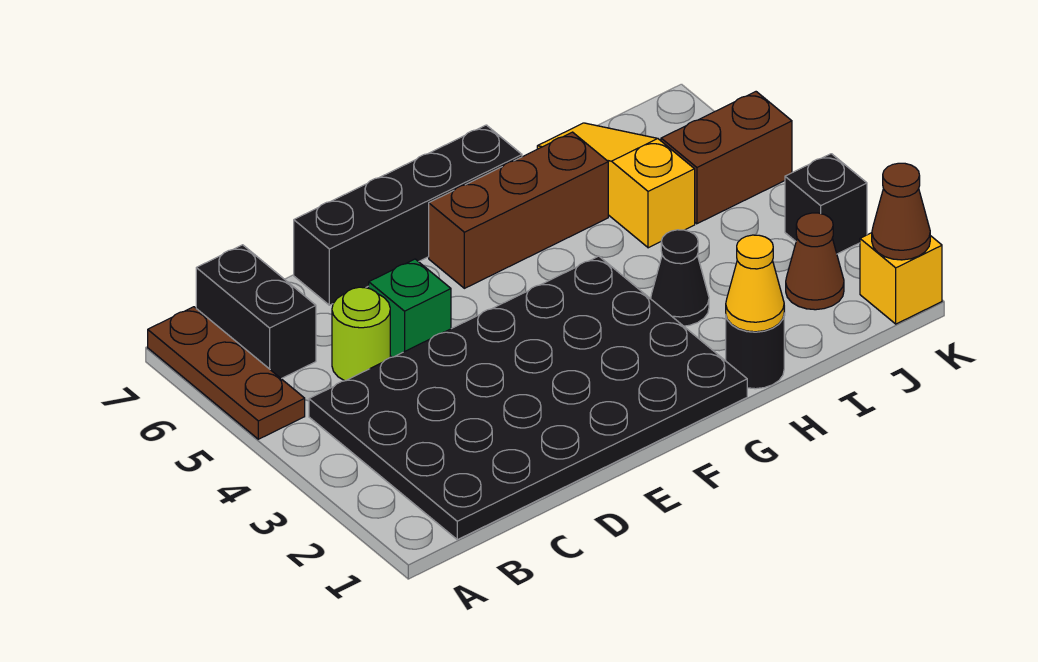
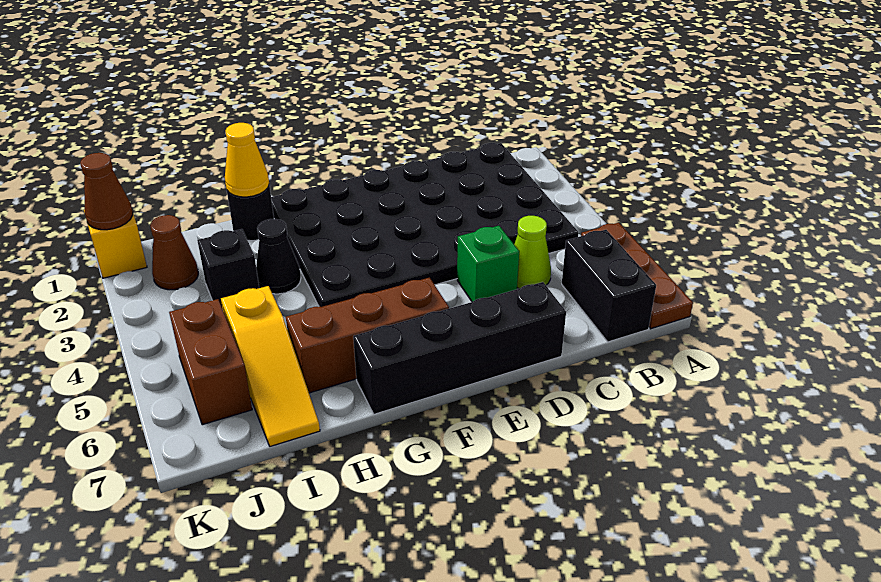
lime 1x1 round brick [332,287,390,381] -> lime 1x1 cone [514,216,551,289]
brown 1x2 brick [661,92,792,224] -> brown 1x2 brick turned to [169,299,252,425]
black 1x1 brick [785,154,867,254] -> black 1x1 brick moved to [197,229,259,309]

